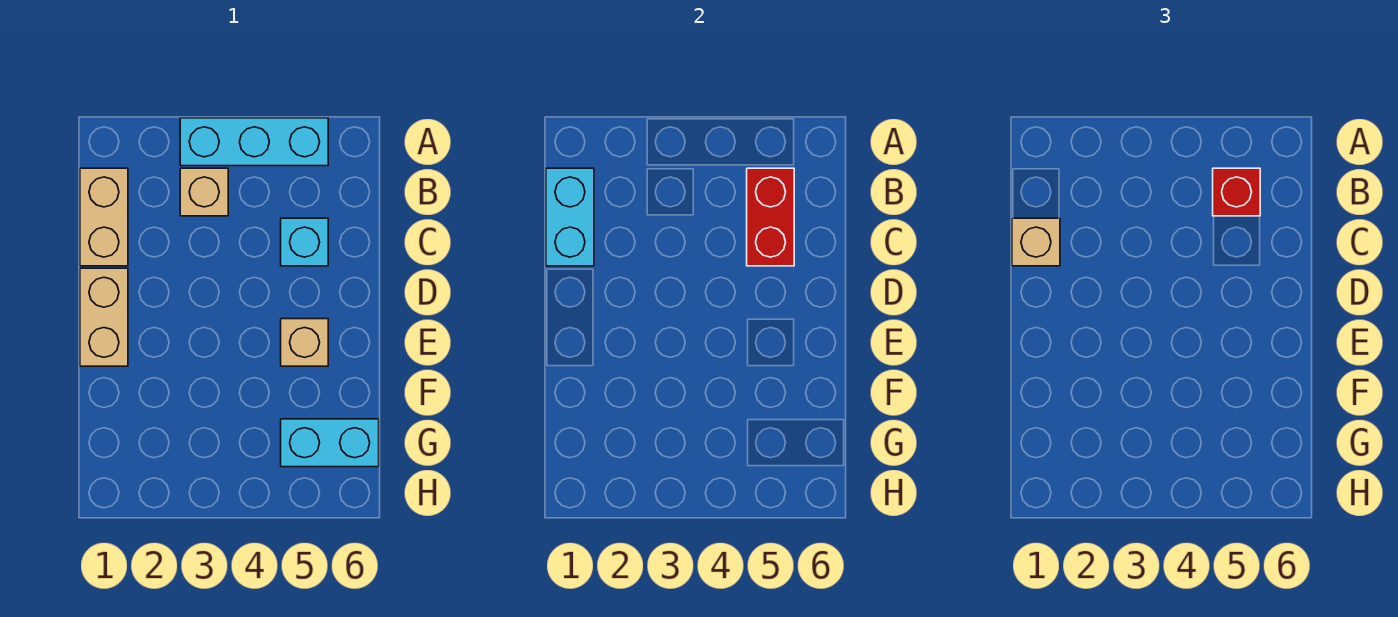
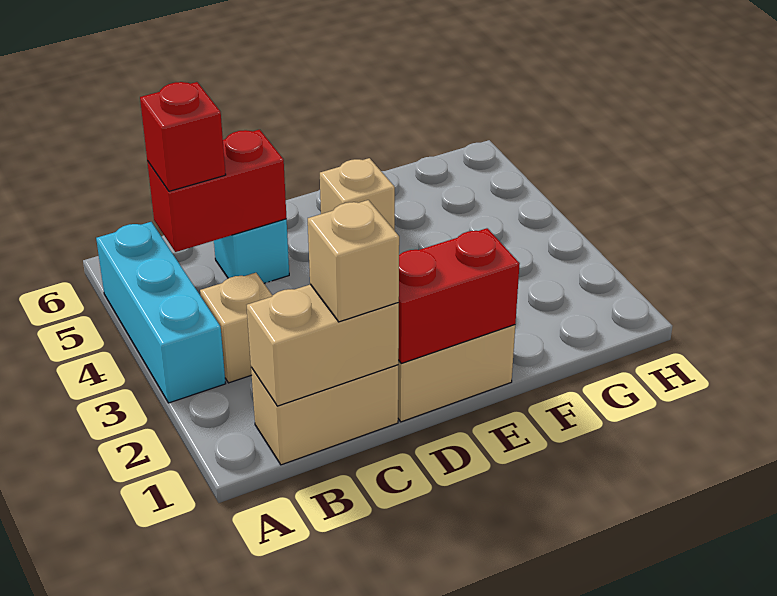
cyan 1x2 brick [546,168,594,266] -> tan 1x2 brick [247,284,399,406]
none -> red 1x2 brick [398,228,520,363]
cyan 1x2 brick [281,419,379,467] -> none

